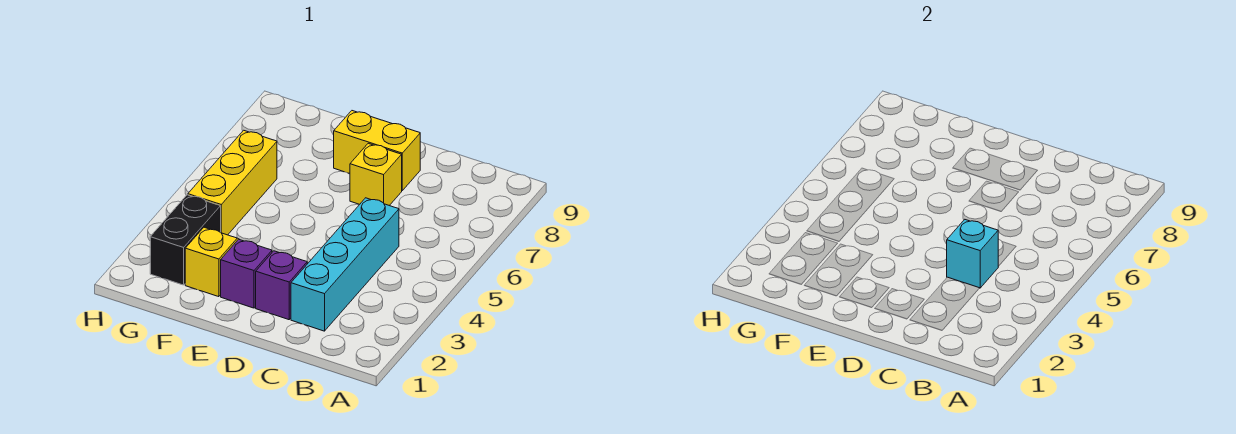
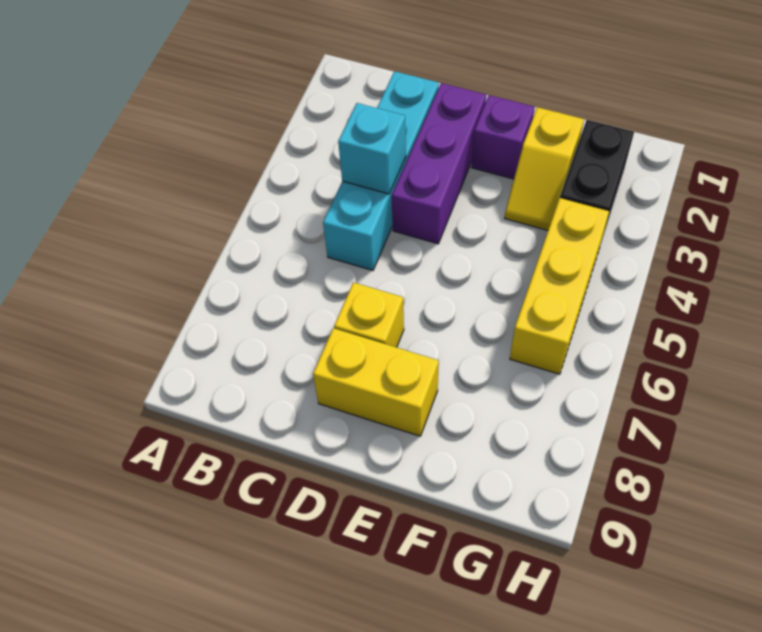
purple 1x1 brick [256,251,307,320] -> purple 1x3 brick [392,83,486,244]

